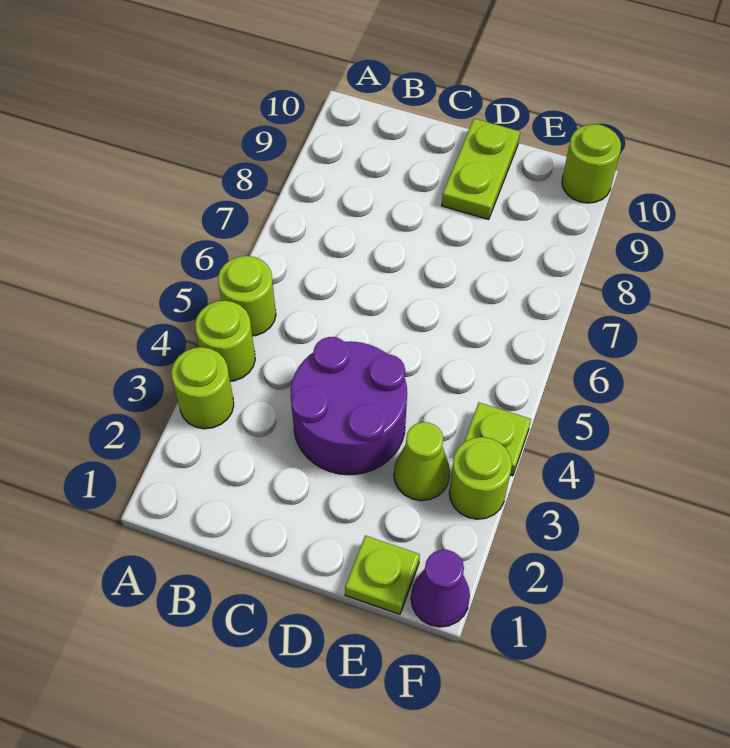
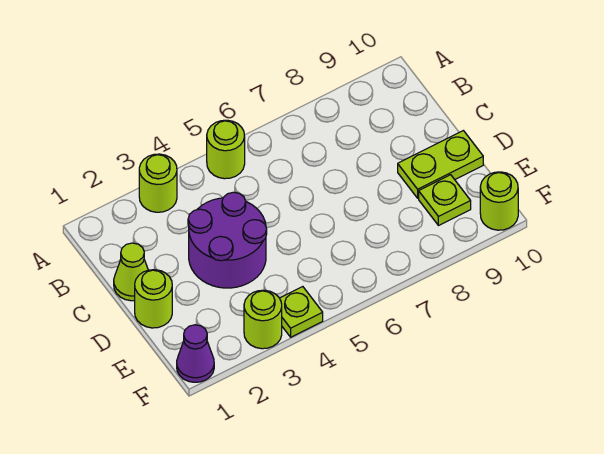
lime 1x1 round brick [195,301,255,381] -> lime 1x1 round brick moved to [135,270,172,328]
lime 1x1 plate [345,536,420,614] -> lime 1x1 plate moved to [419,175,471,226]
lime 1x1 cone [394,422,450,501] -> lime 1x1 cone moved to [114,243,148,301]

